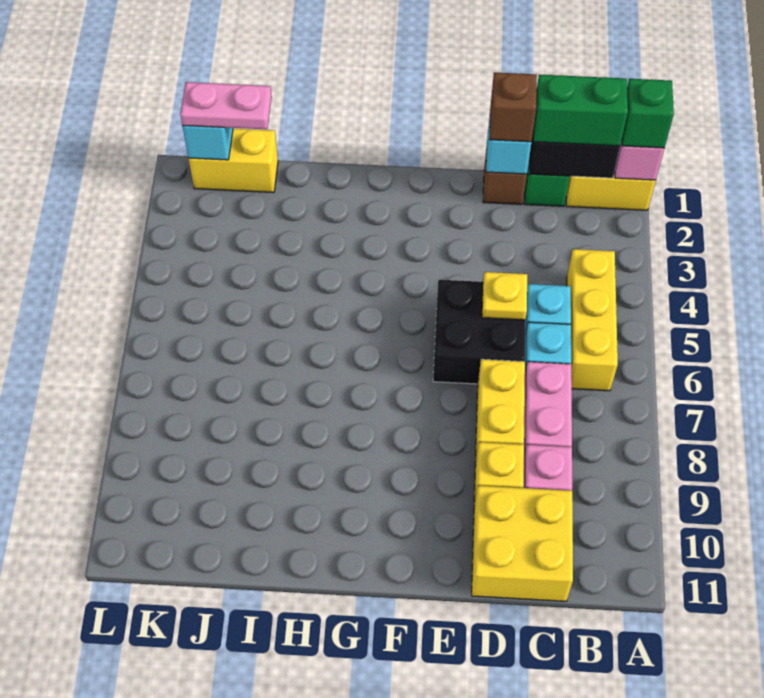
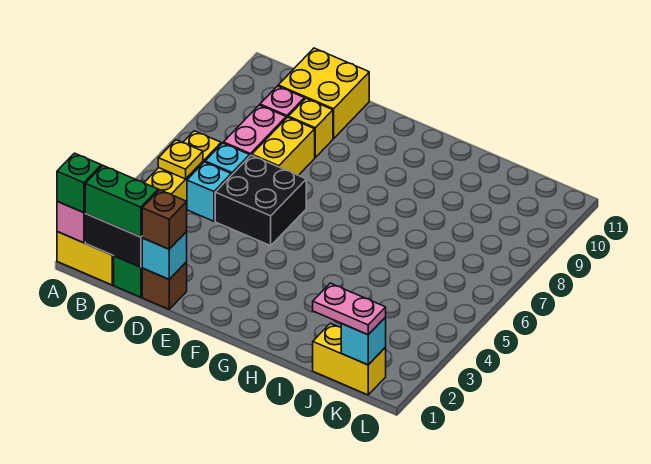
yellow 1x1 plate [482,272,527,320] -> yellow 1x1 plate moved to [158,140,203,179]

